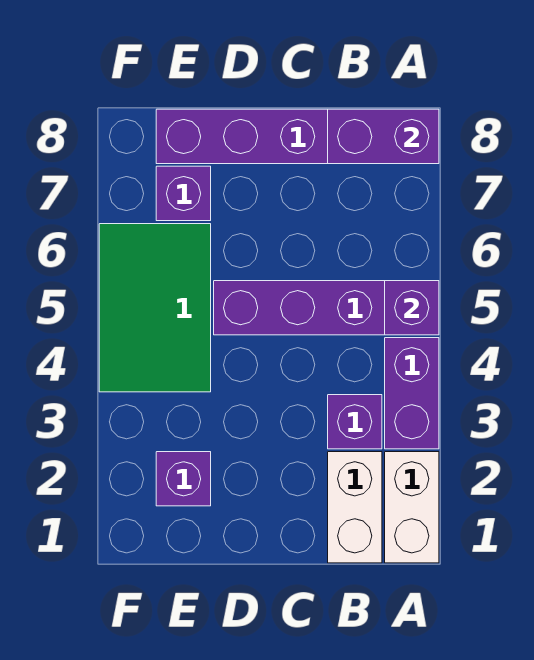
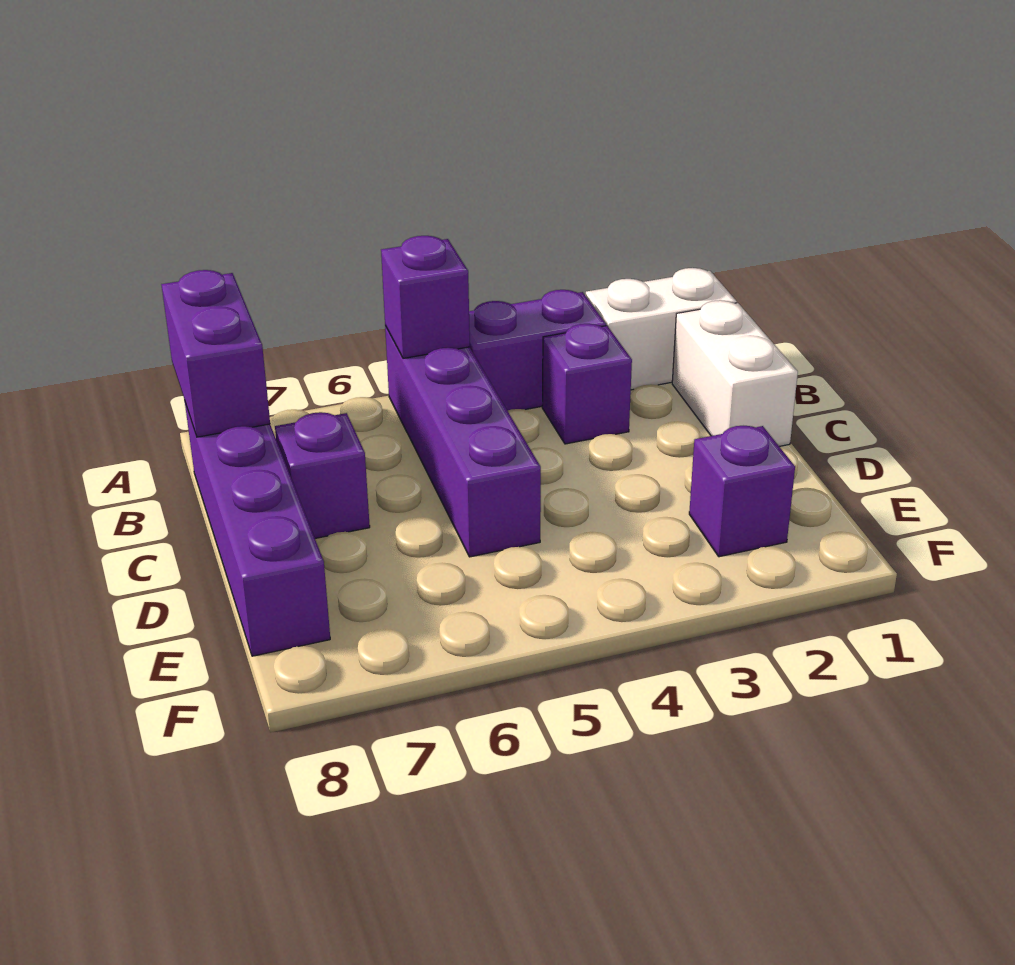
white 1x2 brick [328,452,382,563] -> white 1x2 brick turned to [672,300,798,446]
green 2x3 tile [99,224,211,392] -> none
purple 1x1 brick [156,166,211,221] -> purple 1x1 brick moved to [275,412,370,538]

